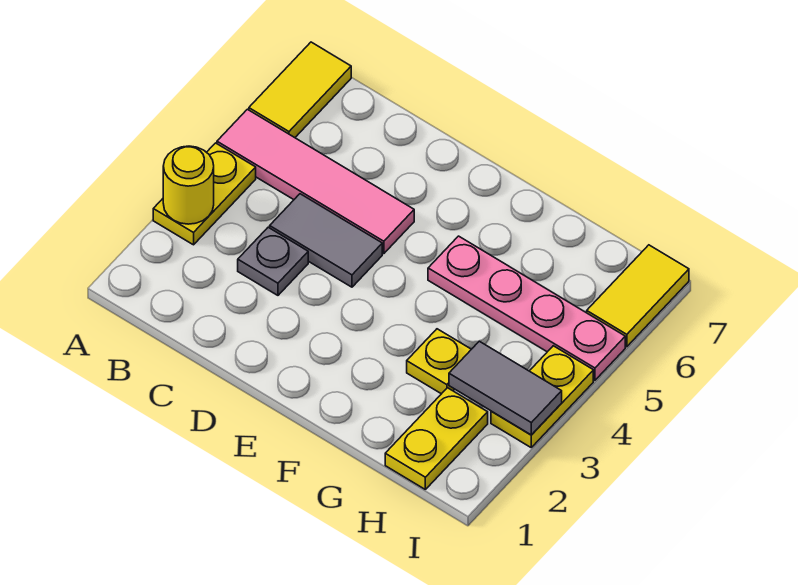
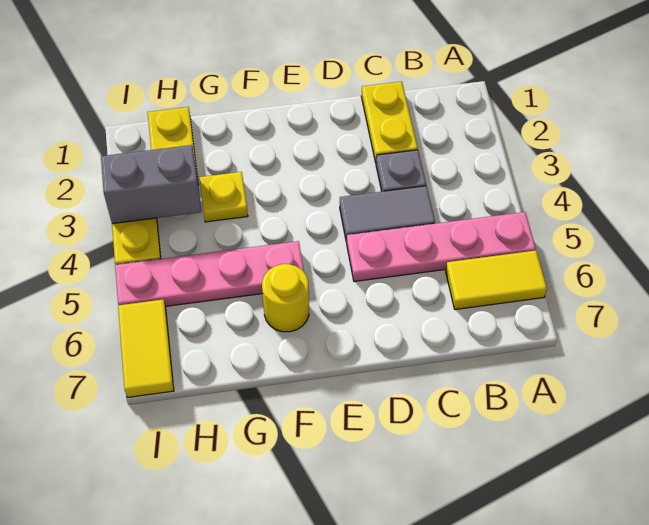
yellow 1x2 plate [153,143,256,245] -> yellow 1x2 plate moved to [361,82,418,162]
yellow 1x1 round brick [163,146,214,224] -> yellow 1x1 round brick moved to [262,264,309,332]
pink 1x4 tile [217,109,414,254] -> pink 1x4 plate [347,212,536,282]
yellow 1x2 tile [249,42,351,138] -> yellow 1x2 tile turned to [446,250,547,310]
grey 1x2 tile [449,341,562,435] -> grey 1x2 brick [101,145,201,224]

